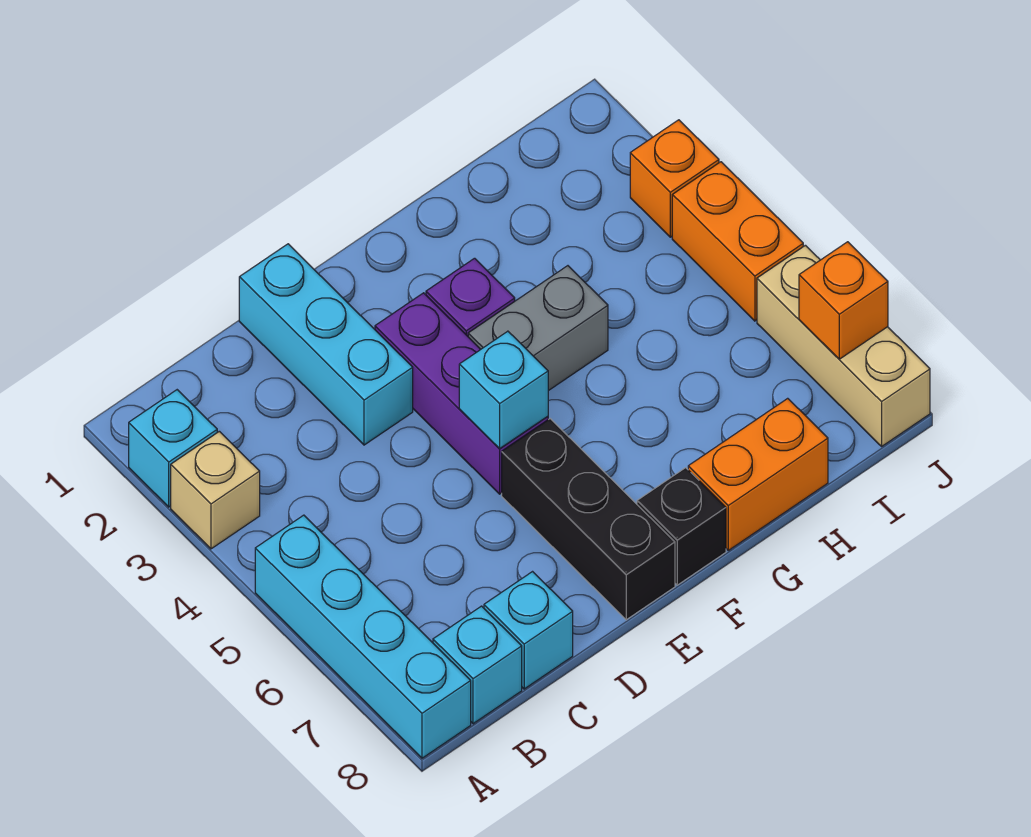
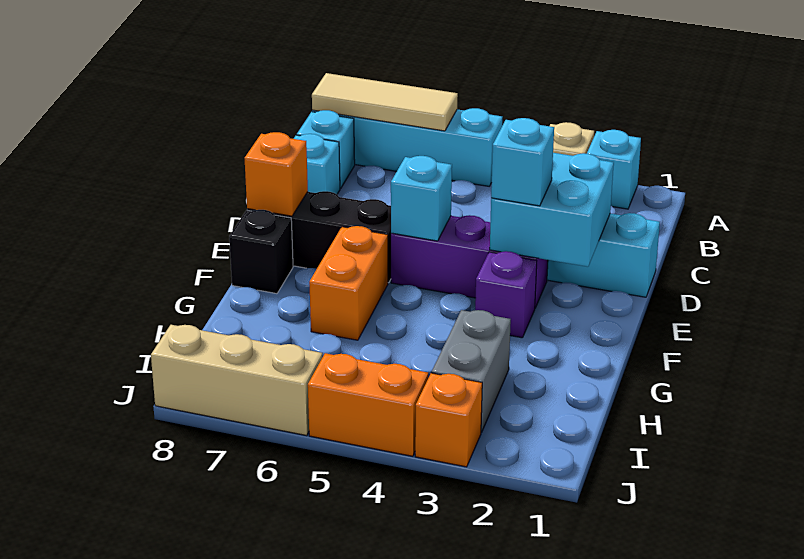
none -> tan 1x3 tile [312,73,458,131]
none -> cyan 2x2 brick [490,153,614,267]
none -> cyan 1x1 brick [491,118,554,206]
grey 1x2 brick [468,266,608,391] -> grey 1x2 brick moved to [432,310,511,433]
orange 1x2 brick [688,398,828,550] -> orange 1x2 brick moved to [309,226,388,340]
orange 1x1 brick [799,242,888,359] -> orange 1x1 brick moved to [245,132,308,216]

